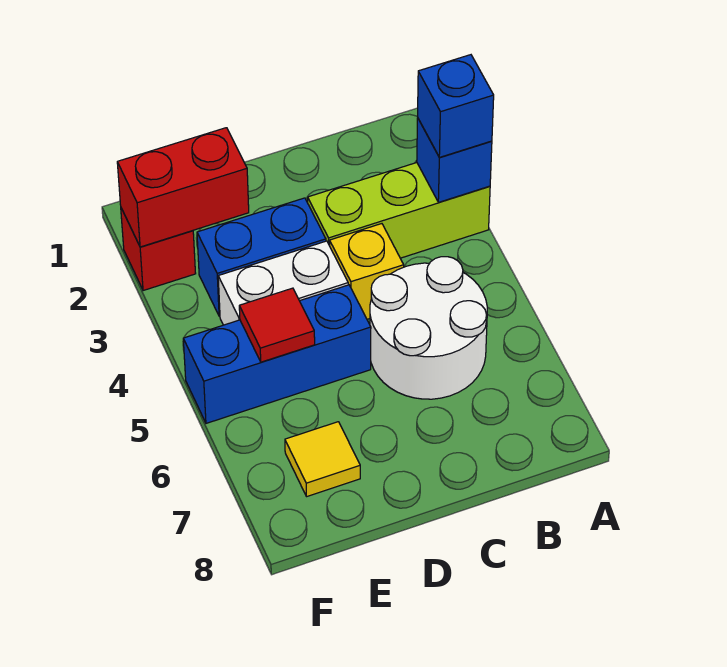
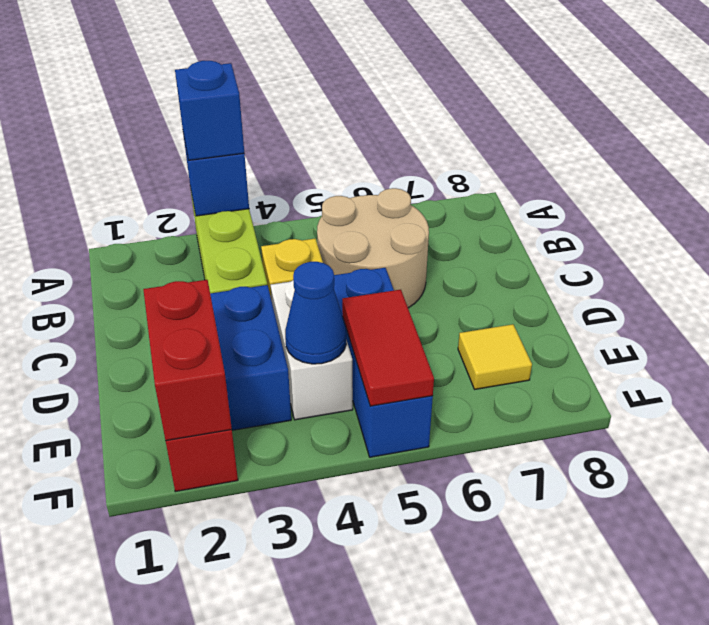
white 2x2 round brick [370,257,487,399] -> tan 2x2 round brick [317,188,429,308]
none -> blue 1x1 cone [285,262,346,364]
red 1x1 tile [239,288,315,362] -> red 1x2 tile [342,290,434,406]

